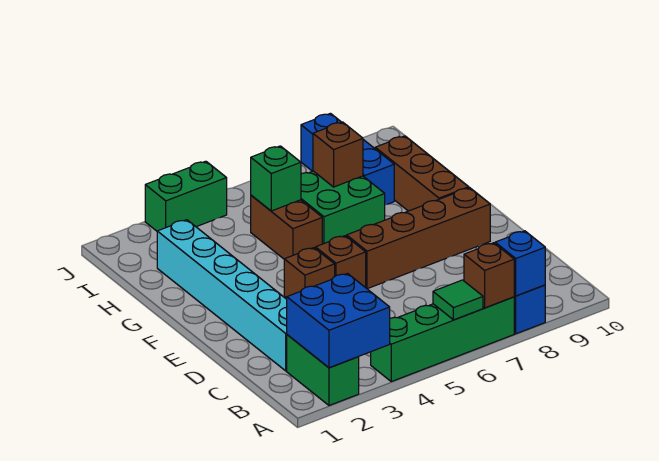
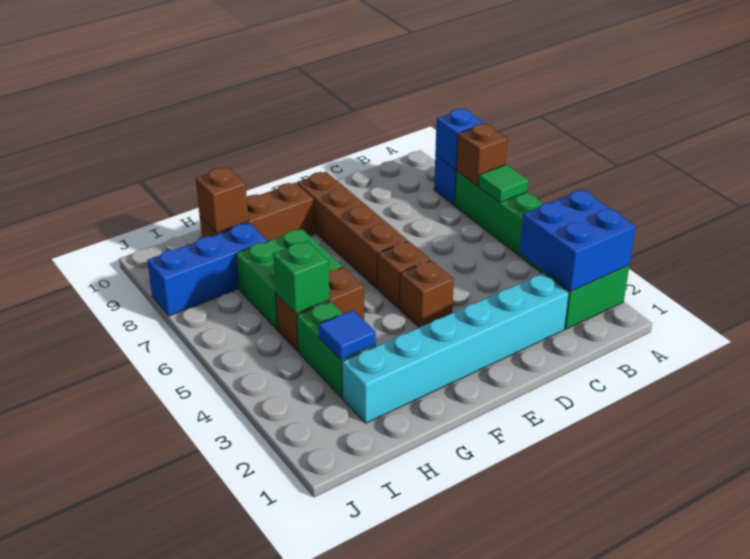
none -> blue 1x1 tile [318,310,376,360]
brown 1x1 brick [313,122,363,187] -> brown 1x1 brick moved to [196,167,249,233]
green 1x2 brick [145,161,227,231] -> green 1x2 brick moved to [297,301,376,398]

